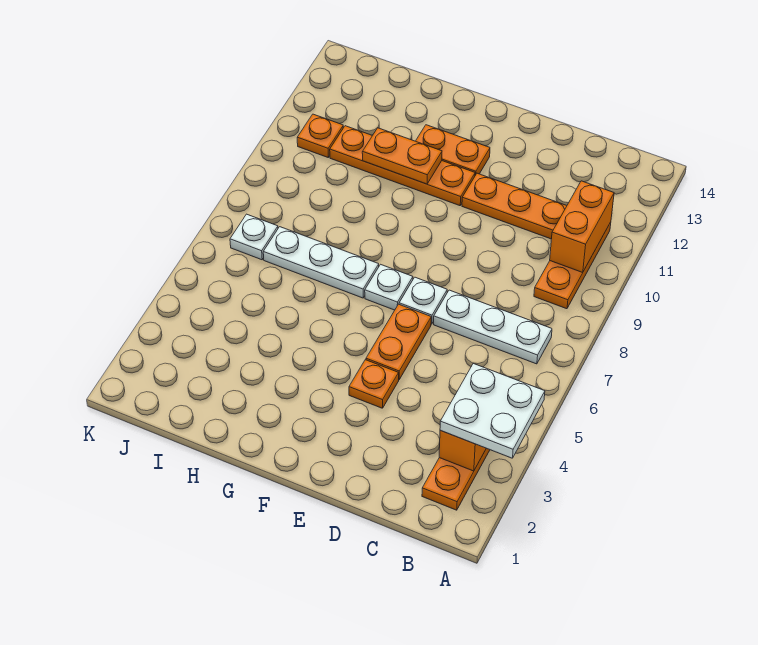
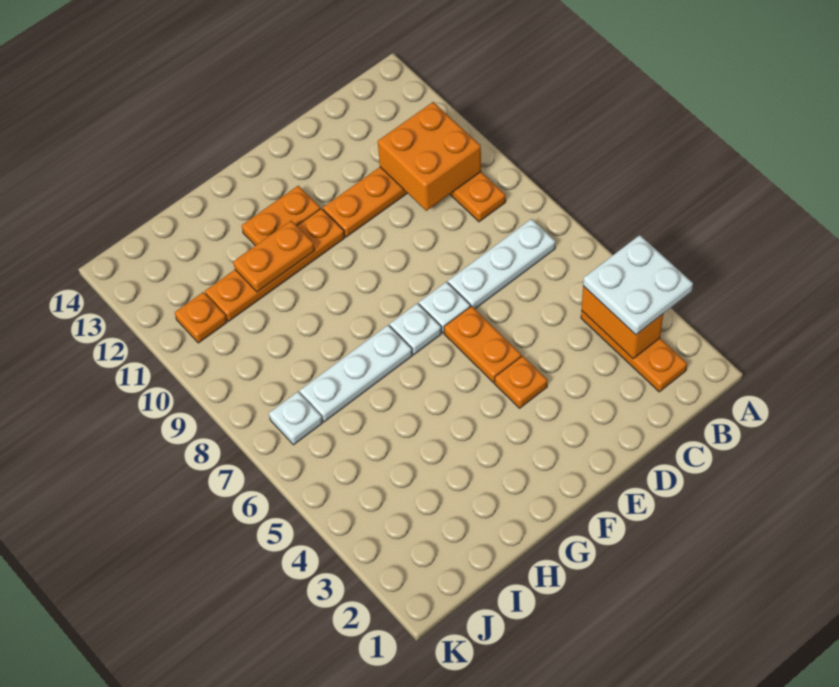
orange 1x2 brick [550,181,614,273] -> orange 2x2 brick [378,102,481,211]

